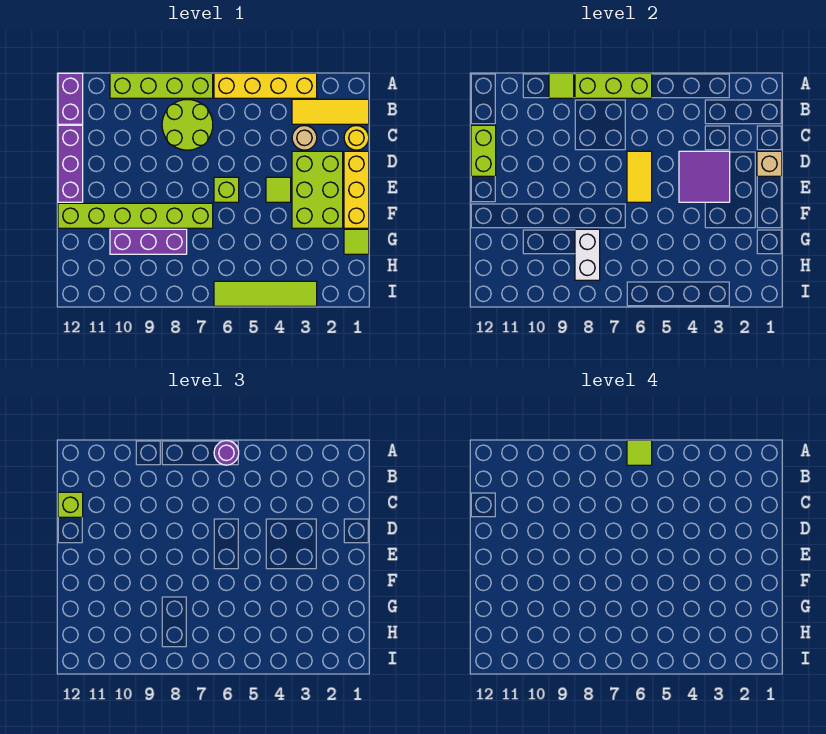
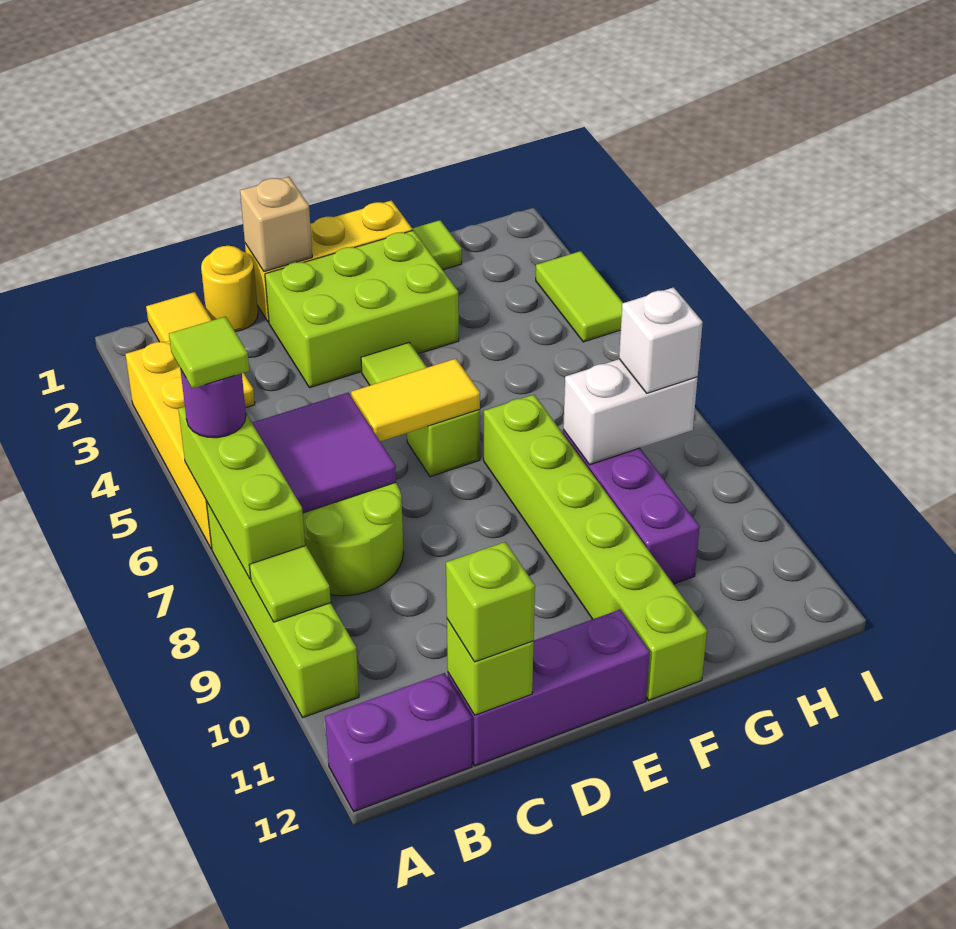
tan 1x1 round brick [292,126,317,150] -> none
lime 1x2 brick [471,125,496,176] -> lime 1x1 brick [447,619,534,715]
purple 2x2 tile [679,151,730,202] -> purple 2x2 tile moved to [252,393,396,513]
none -> white 1x1 brick [619,287,703,393]
lime 1x4 tile [214,281,317,306] -> lime 1x2 tile [536,251,623,342]

